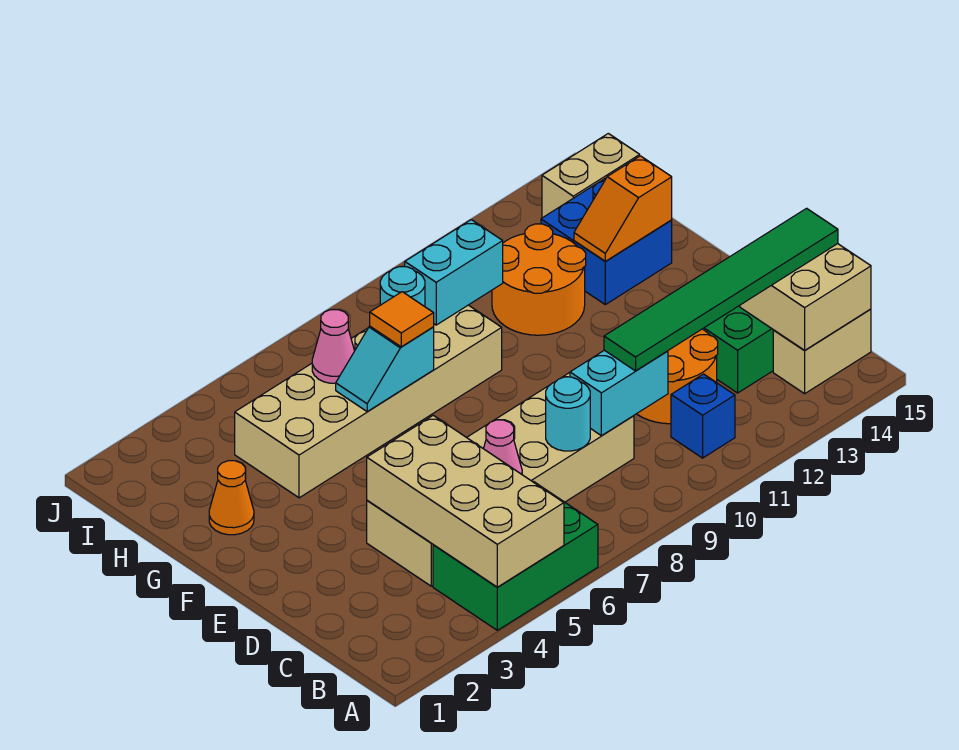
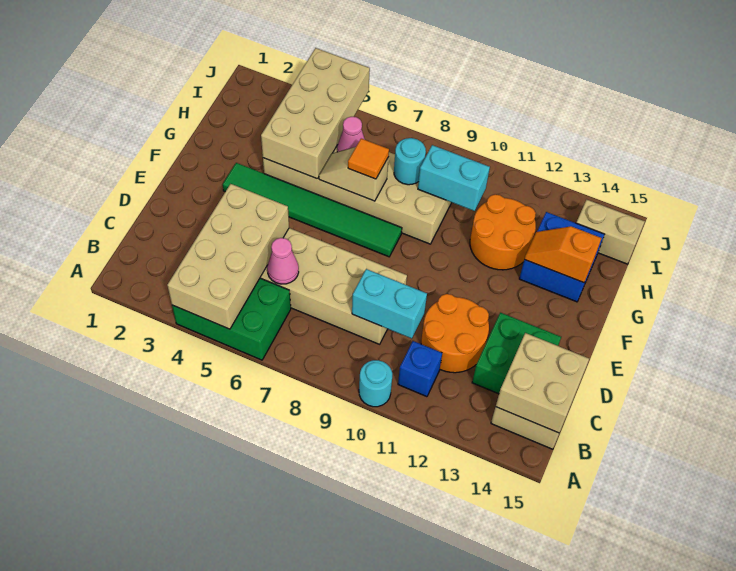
cyan 1x1 round brick [546,377,590,451] -> cyan 1x1 round brick moved to [359,360,392,407]
green 1x6 tile [604,208,838,371] -> green 1x6 tile moved to [223,163,402,257]
orange 1x1 cone [209,461,254,535] -> none
none -> tan 2x4 brick [261,48,370,179]
cyan 1x2 slope [336,327,434,411] -> tan 1x2 slope [319,147,388,201]

